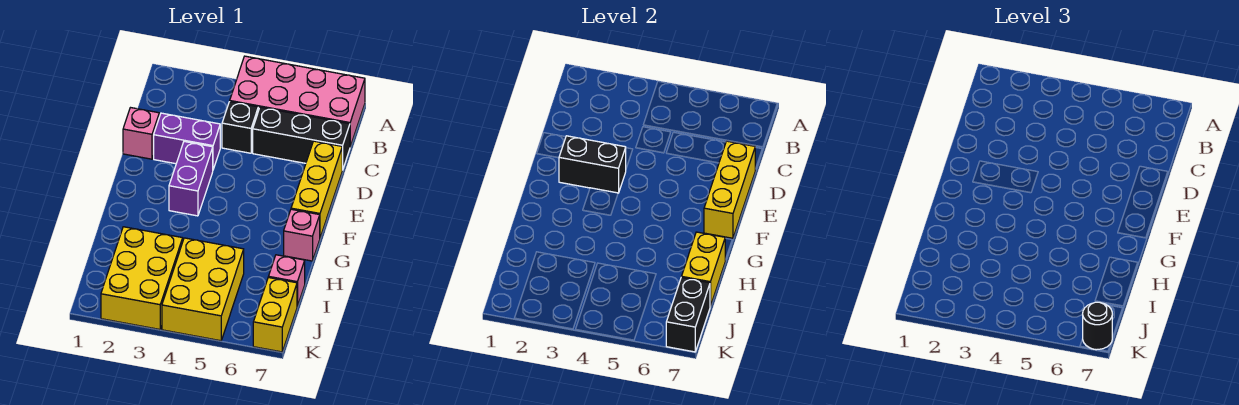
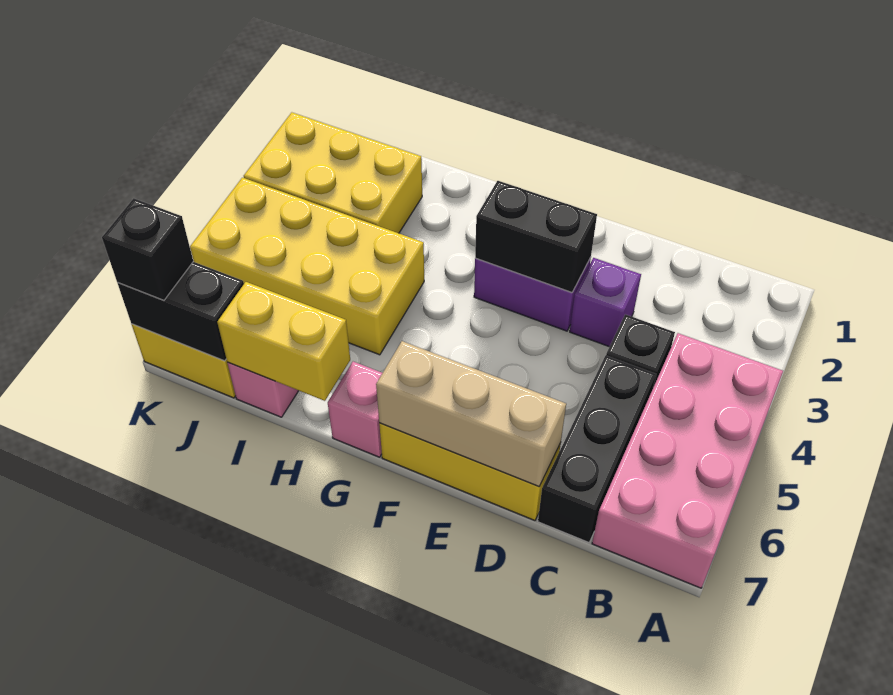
pink 1x1 brick [123,108,159,159] -> none
purple 1x2 brick [154,113,220,169] -> purple 1x1 brick [570,258,641,347]
yellow 1x3 brick [704,141,755,238] -> tan 1x3 brick [376,341,566,487]
black 1x2 brick [559,136,626,193] -> black 1x2 brick turned to [475,181,597,292]
yellow 2x3 brick [162,238,244,341] -> yellow 2x4 brick [190,178,424,355]
black 1x1 round brick [1083,302,1112,350] -> black 1x1 brick [102,198,193,300]

